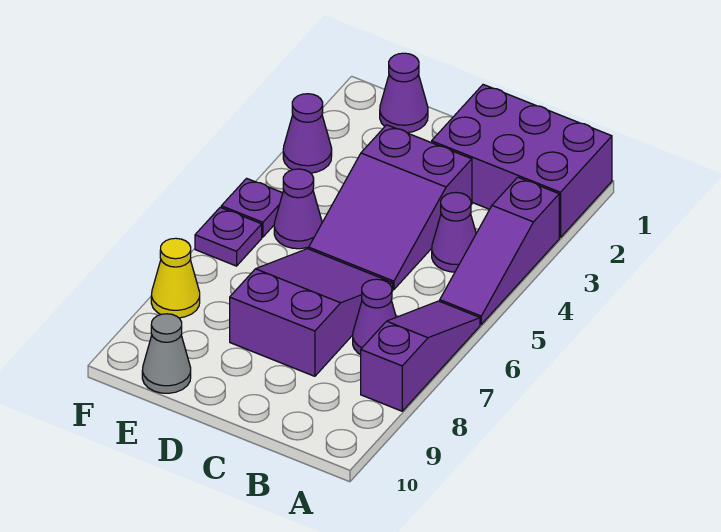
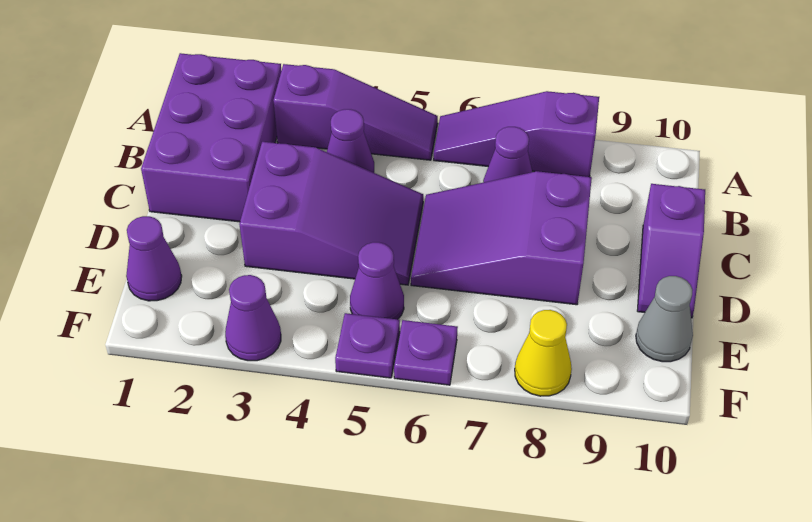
none -> purple 1x2 slope [637,184,705,318]

